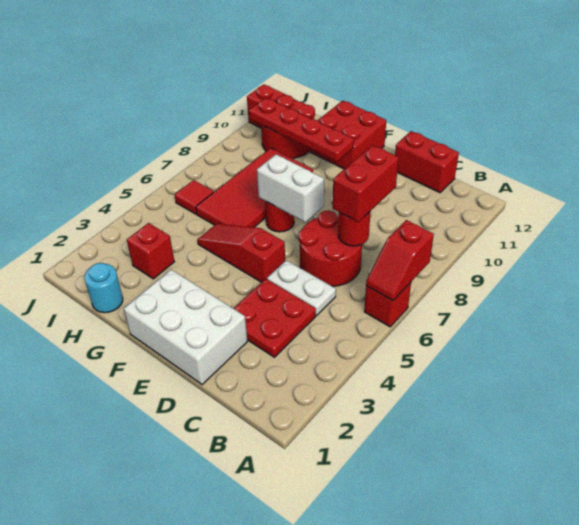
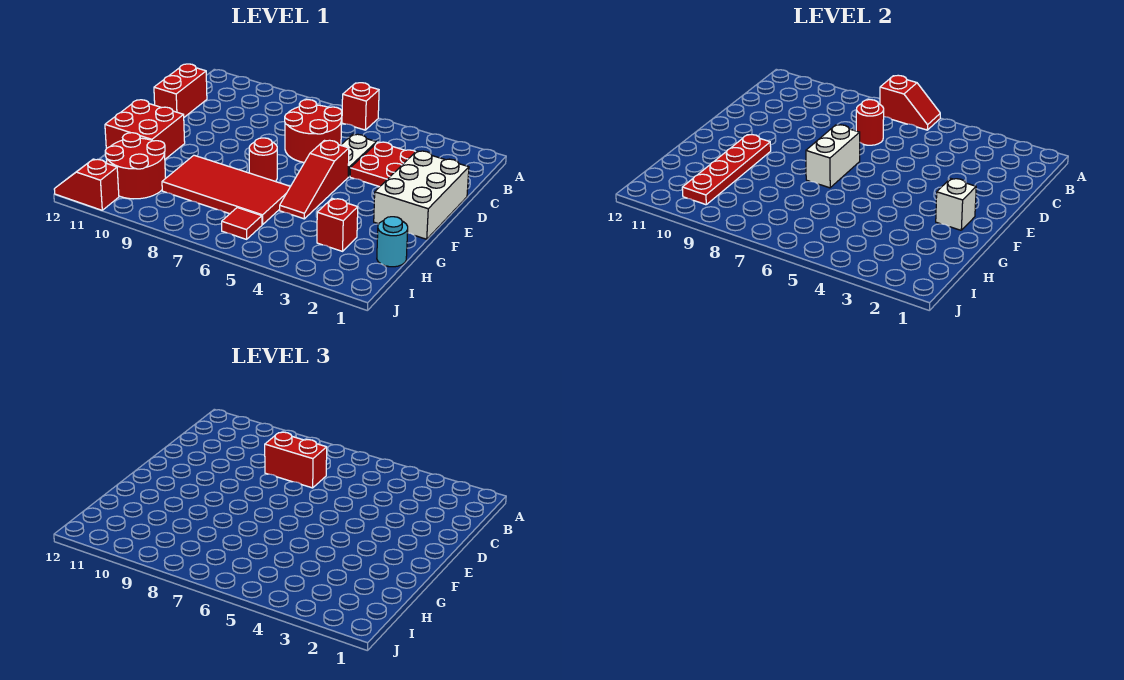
none -> white 1x1 brick [936,178,976,230]

